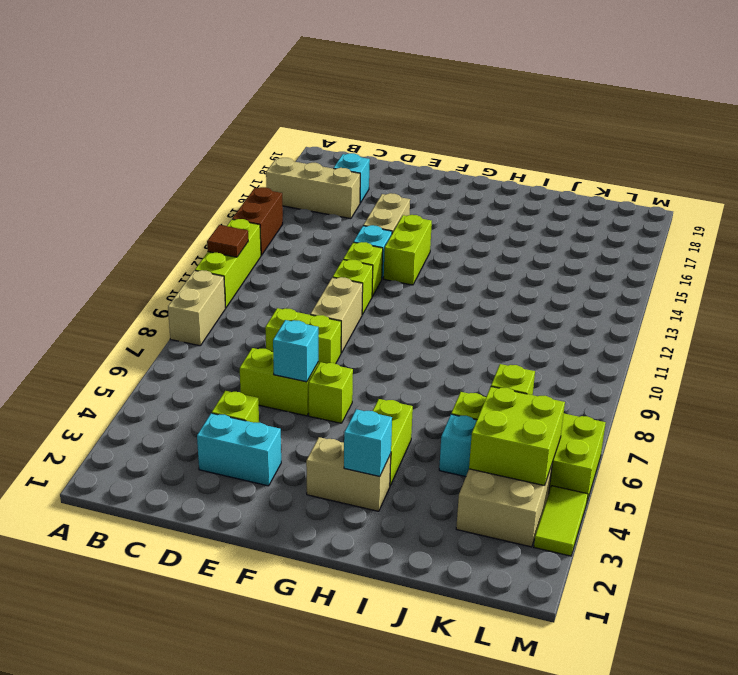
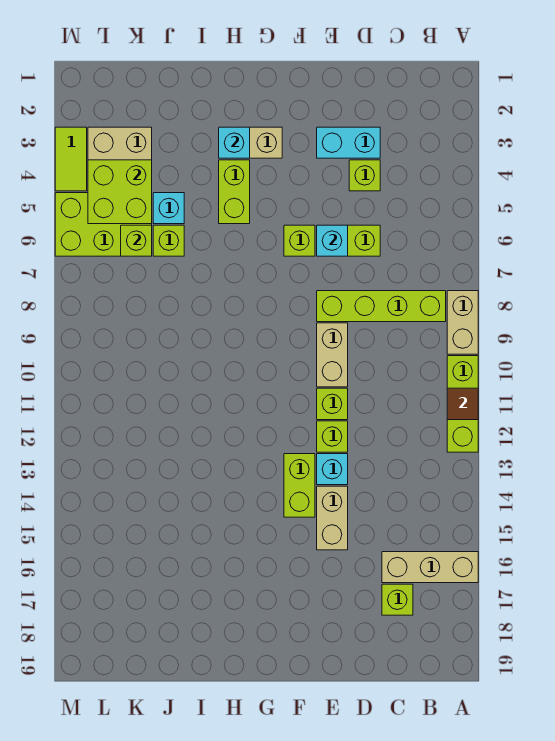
brown 1x2 brick [232,187,283,256] -> none
cyan 1x1 brick [333,153,370,203] -> lime 1x1 brick [382,584,413,615]
lime 1x2 brick [265,308,341,365] -> lime 1x4 brick [317,291,446,322]

